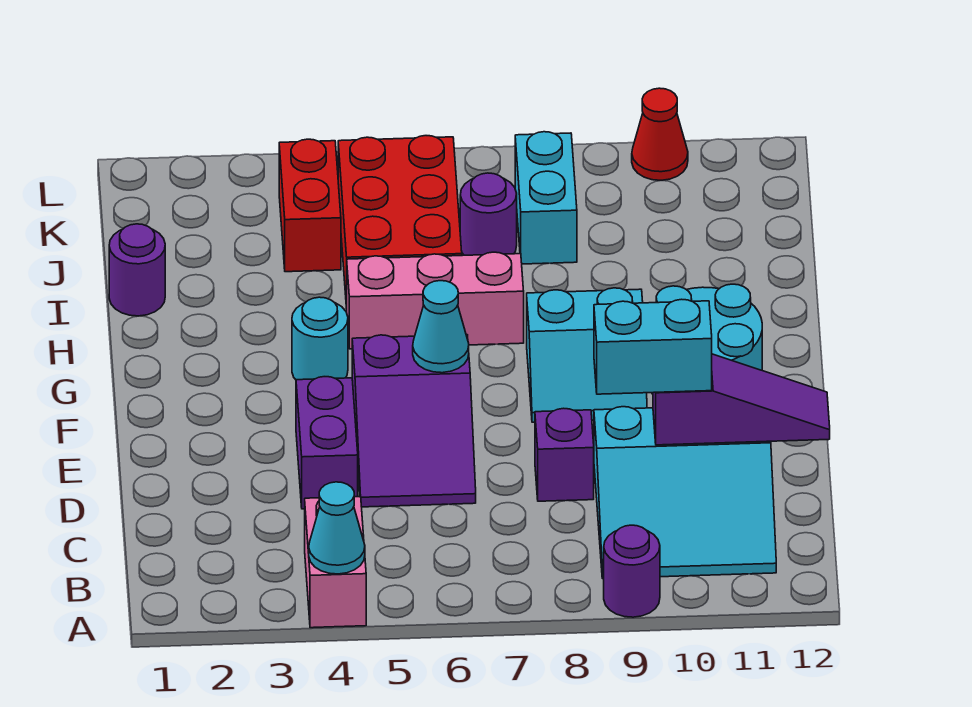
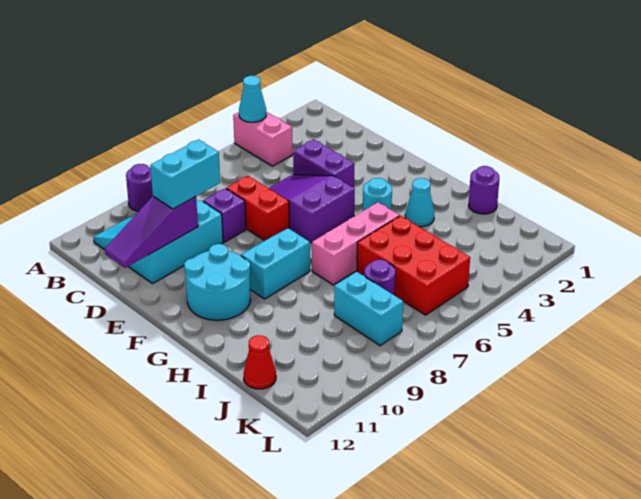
cyan 1x1 cone [413,281,469,373] -> cyan 1x1 cone moved to [405,178,434,227]
red 1x2 brick [279,139,341,272] -> red 1x2 brick moved to [226,176,289,241]
red 1x1 cone [632,88,688,180] -> red 1x1 cone moved to [244,335,276,389]

